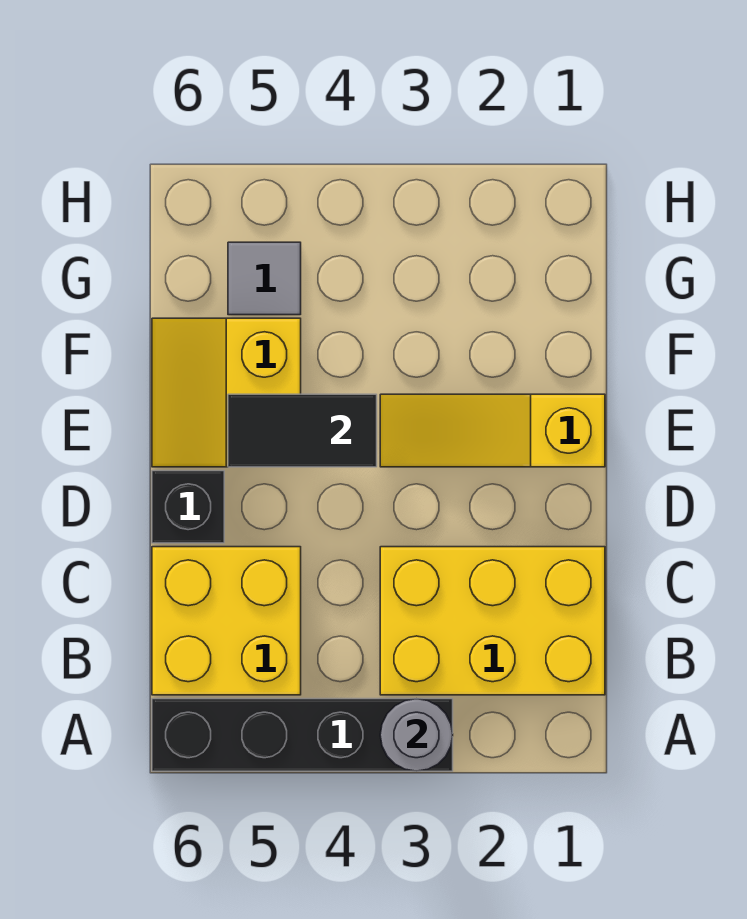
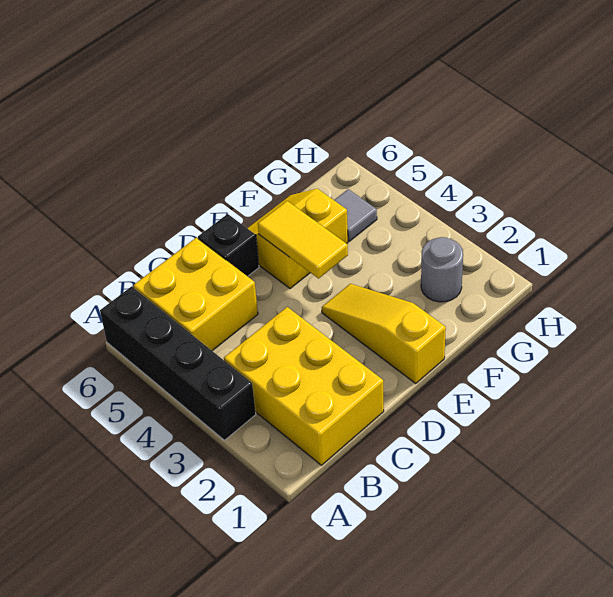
grey 1x1 round brick [380,699,453,771] -> grey 1x1 round brick moved to [421,237,463,302]
black 1x2 tile [228,394,377,467] -> yellow 1x2 tile [258,201,348,278]

